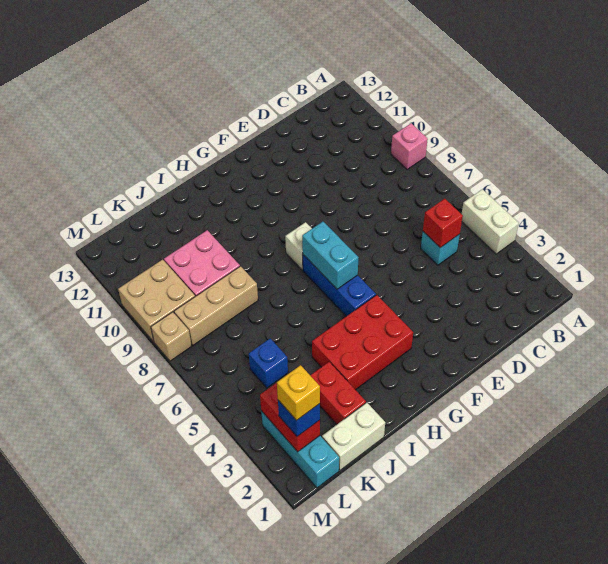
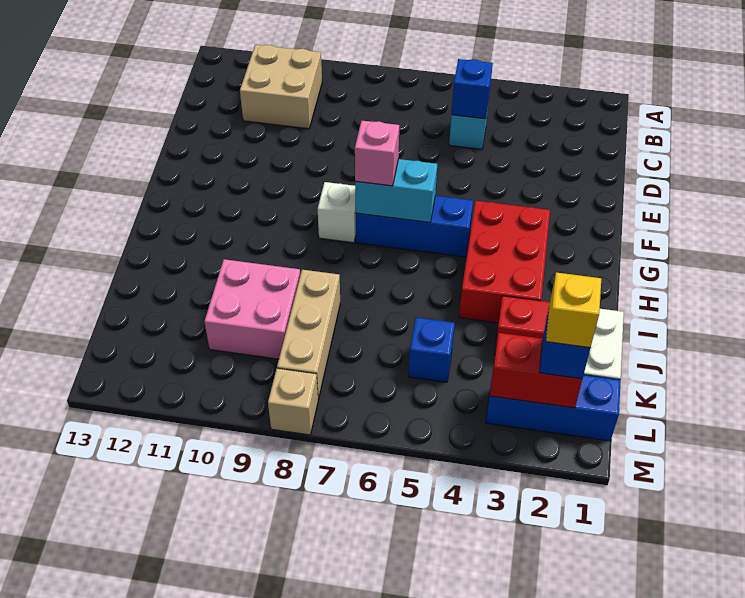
white 1x2 brick [462,189,519,254] -> none
pink 1x1 brick [391,123,428,169] -> pink 1x1 brick moved to [355,121,399,186]
red 1x1 brick [423,199,463,248] -> blue 1x1 brick [452,59,493,119]
cyan 1x3 brick [261,411,339,488] -> blue 1x3 brick [486,366,621,441]
tan 2x2 brick [118,260,195,342] -> tan 2x2 brick moved to [240,45,322,129]

